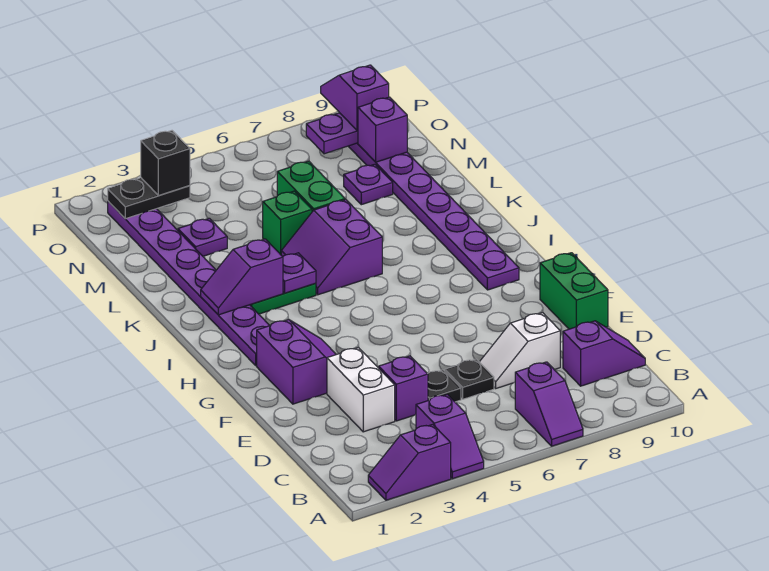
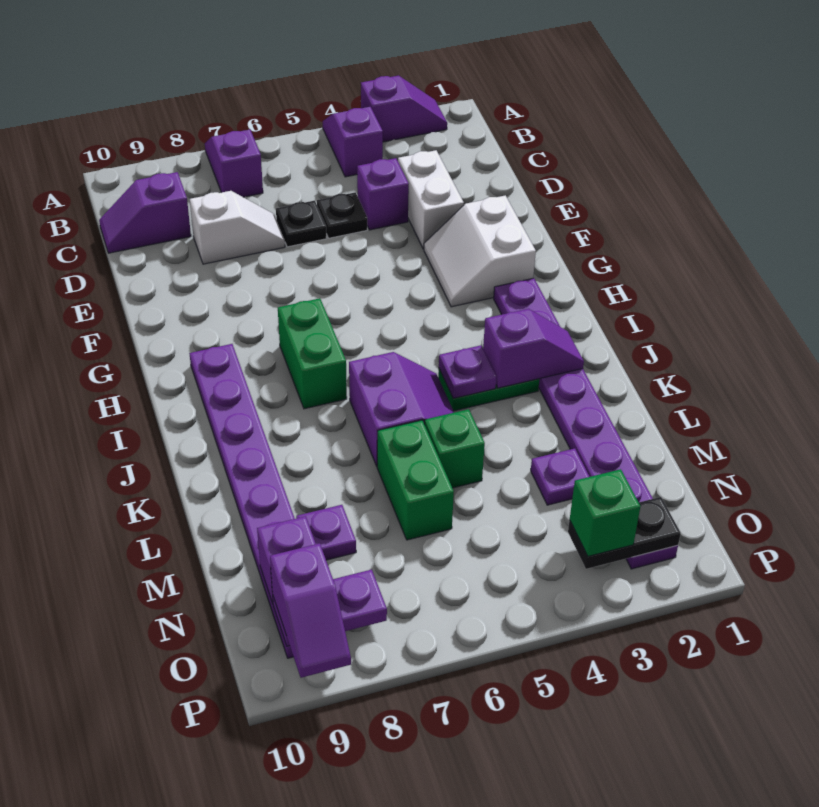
green 1x2 brick [540,253,608,329] -> green 1x2 brick moved to [278,298,347,409]
purple 2x2 slope [257,319,336,404] -> white 2x2 slope [424,195,536,307]
black 1x1 brick [141,131,190,195] -> green 1x1 brick [570,469,640,556]

